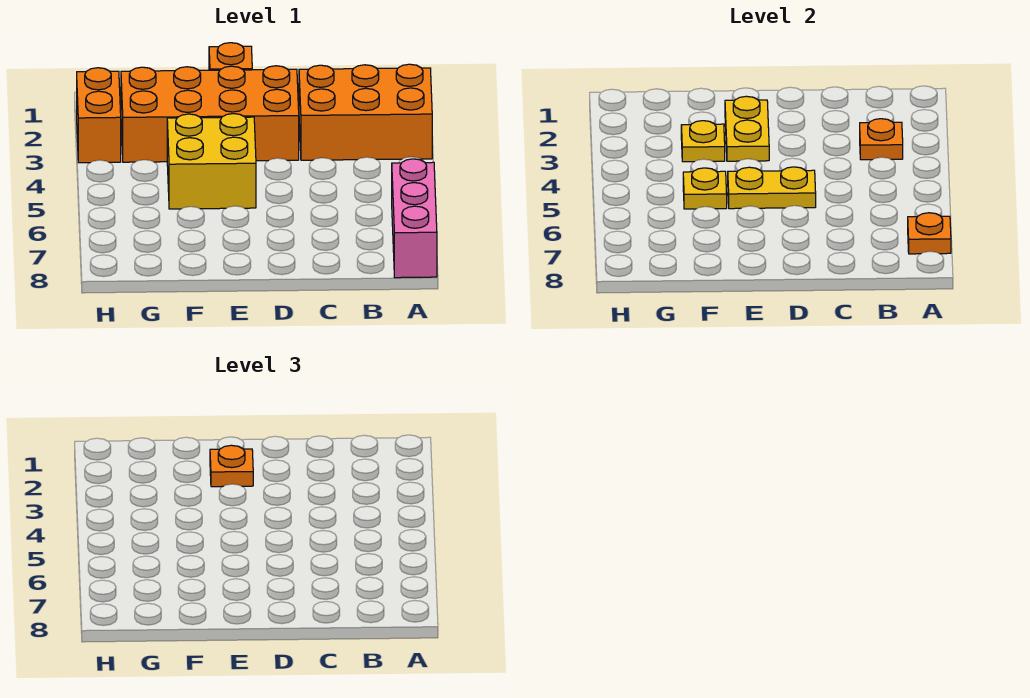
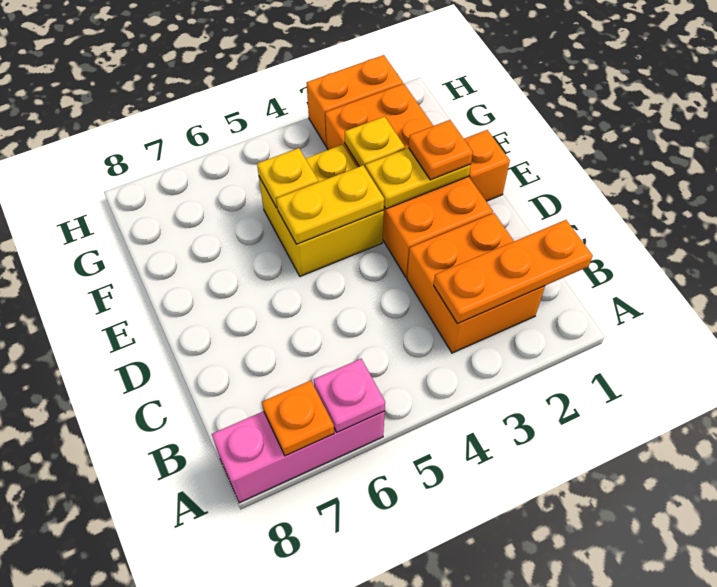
orange 2x3 brick [299,64,432,160] -> orange 2x2 brick [407,213,545,353]
none -> pink 1x1 plate [314,359,385,432]
orange 1x1 plate [860,119,903,160] -> orange 1x3 plate [434,220,593,324]
yellow 1x2 plate [728,167,816,209] -> yellow 1x2 plate turned to [276,165,384,244]

